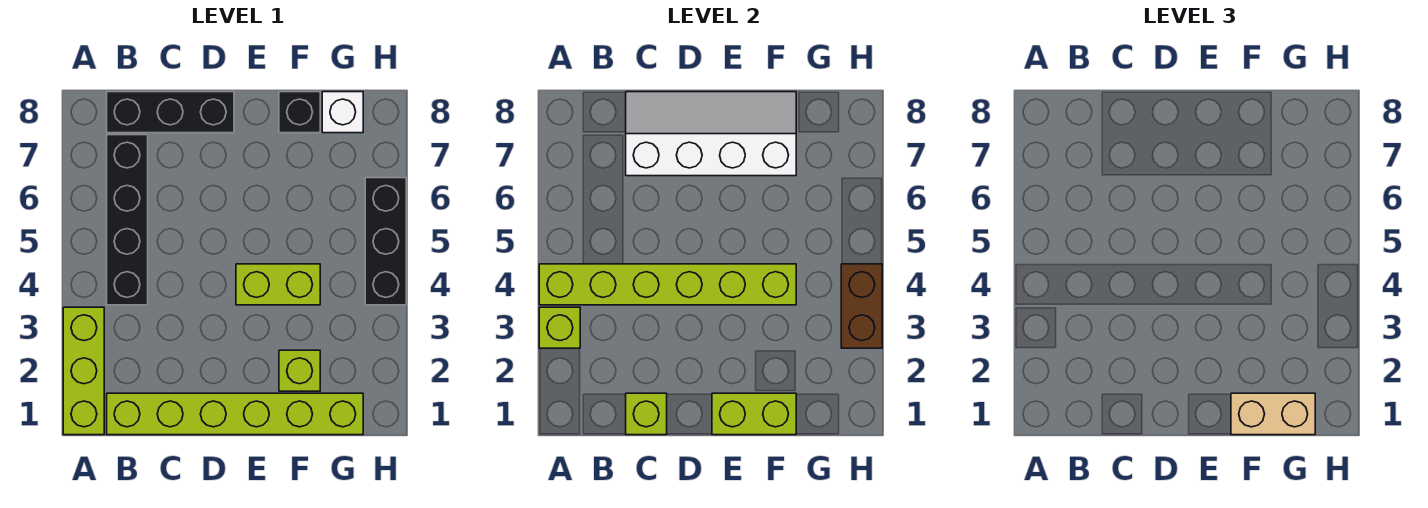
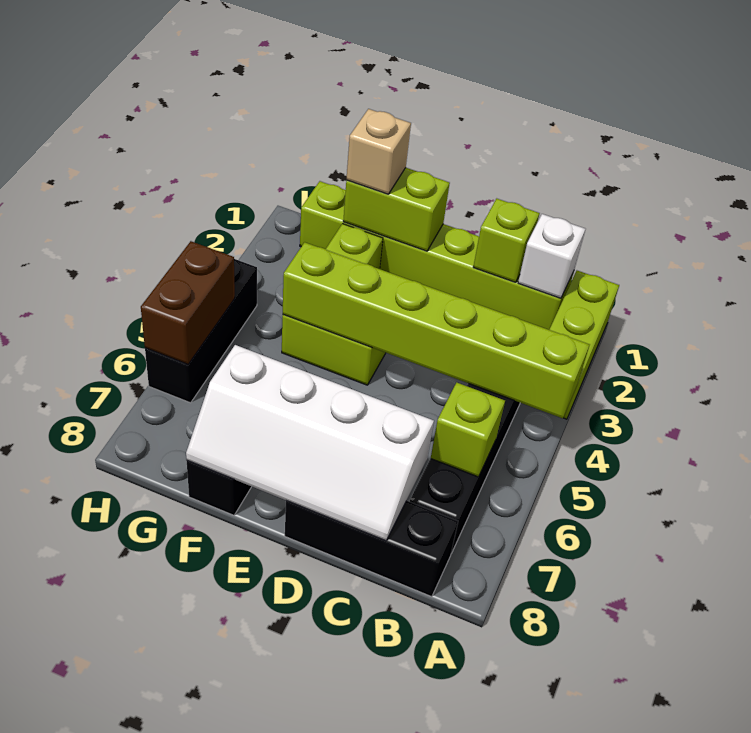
lime 1x1 brick [539,307,580,348] -> lime 1x1 brick moved to [431,382,505,477]
tan 1x2 brick [1231,393,1315,435] -> tan 1x1 brick [346,109,411,194]
white 1x1 brick [322,92,363,133] -> white 1x1 brick moved to [518,214,585,298]
brown 1x2 brick [841,264,882,348] -> brown 1x2 brick moved to [141,241,235,364]

